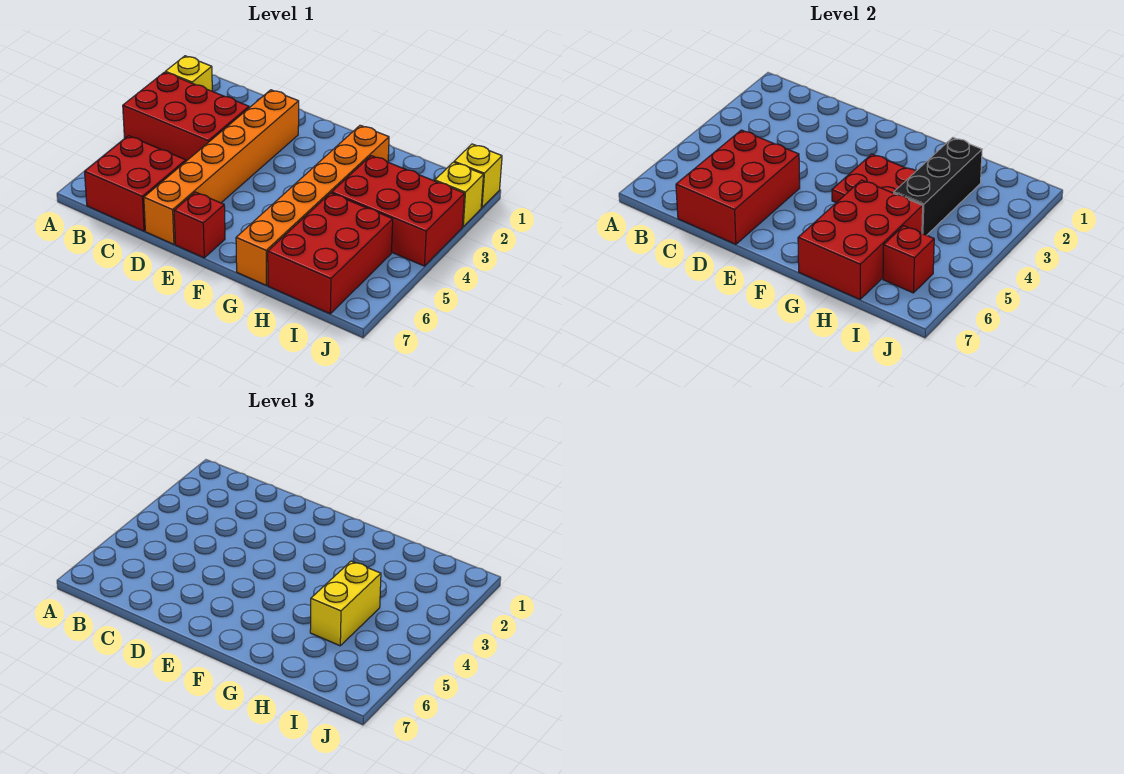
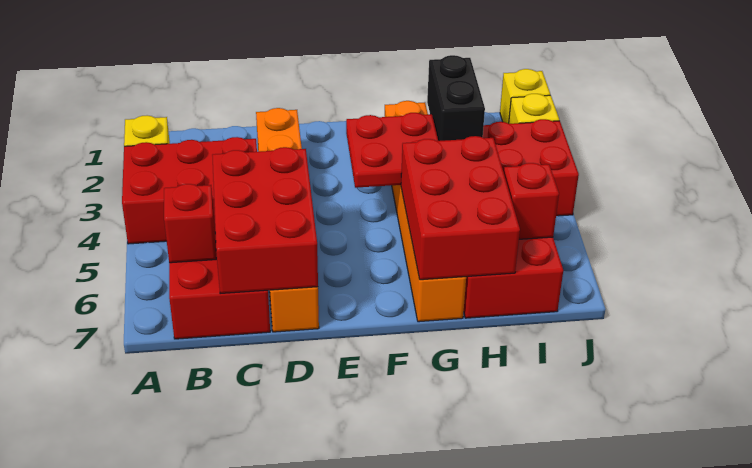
red 1x1 brick [174,192,225,258] -> red 1x1 brick moved to [164,184,216,263]
black 1x3 brick [894,137,982,235] -> black 1x2 brick [427,55,485,141]
yellow 1x2 brick [310,561,381,646] -> none

